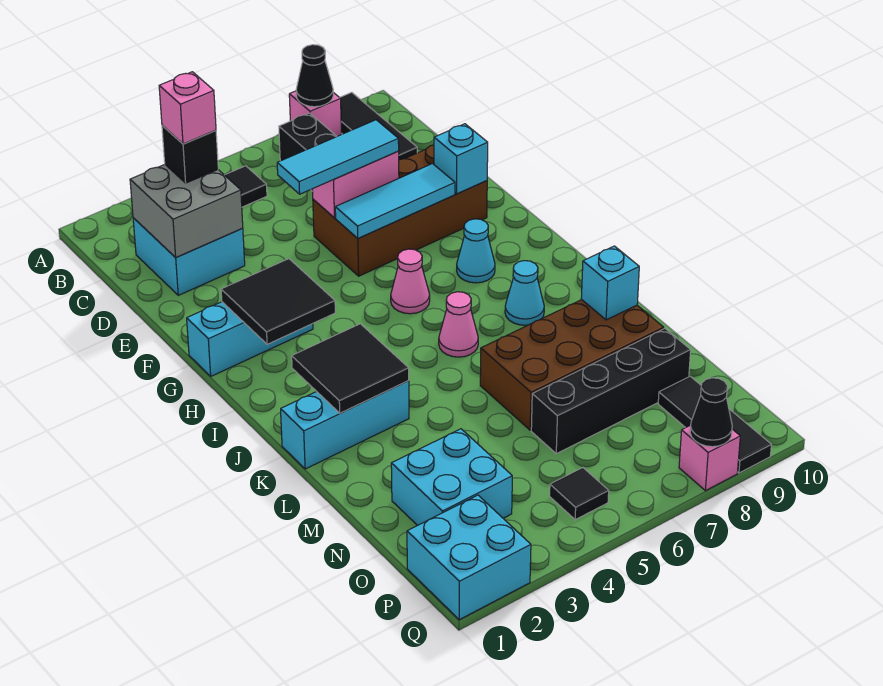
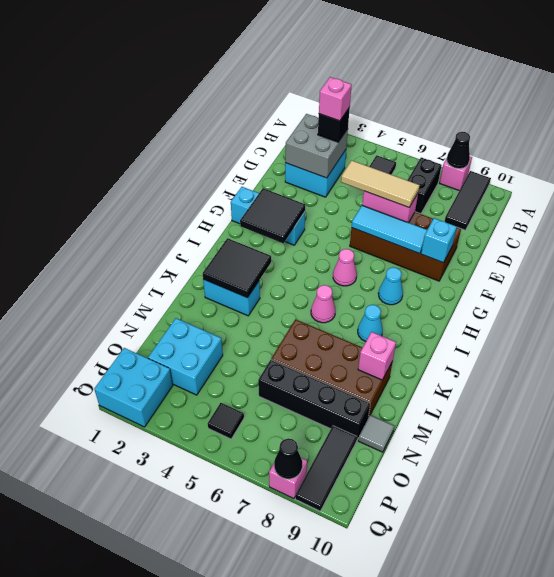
cyan 1x3 tile [277,120,399,194] -> tan 1x3 tile [341,161,420,207]
cyan 1x3 brick [281,381,409,469] -> cyan 1x2 brick [203,279,260,316]
cyan 1x1 brick [581,246,639,320] -> pink 1x1 brick [358,332,396,380]
none -> grey 1x1 tile [358,415,394,452]

